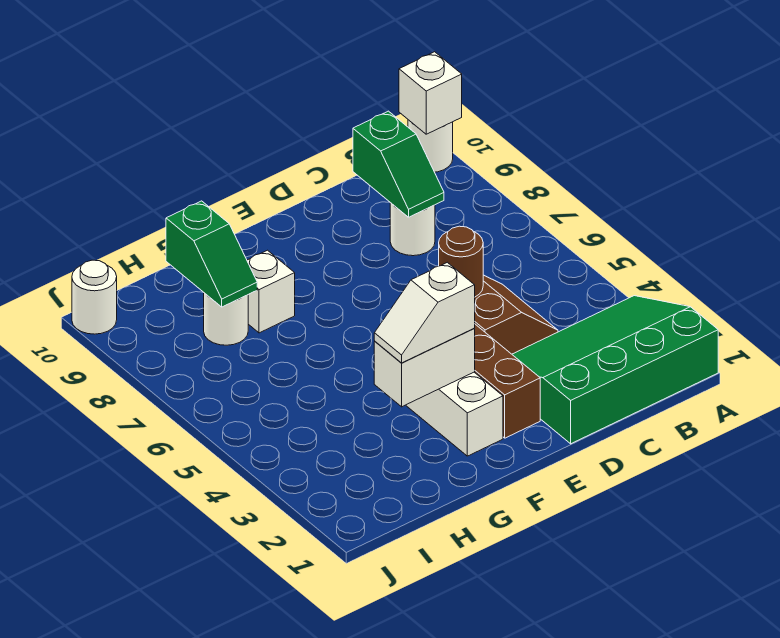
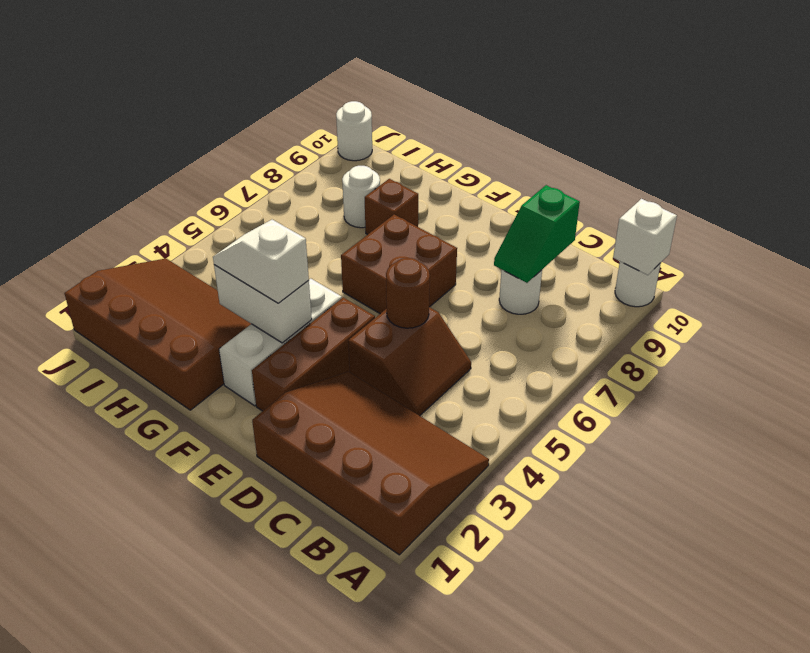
green 3x4 slope [512,296,718,444] -> brown 3x4 slope [252,372,489,555]
none -> brown 2x2 brick [341,215,457,314]
none -> brown 3x4 slope [64,259,251,410]
white 1x1 brick [247,250,295,333] -> brown 1x1 brick [365,179,418,235]
green 1x2 slope [166,201,257,307] -> none

